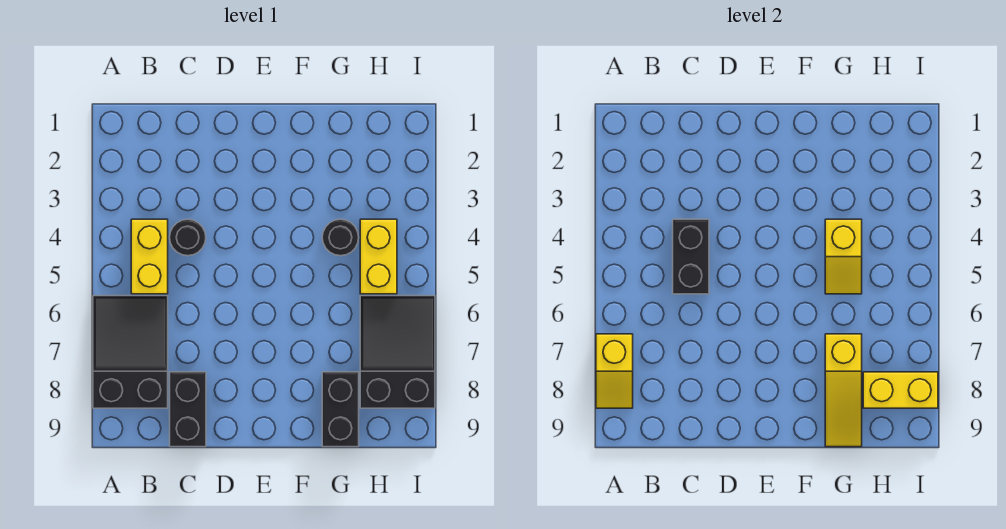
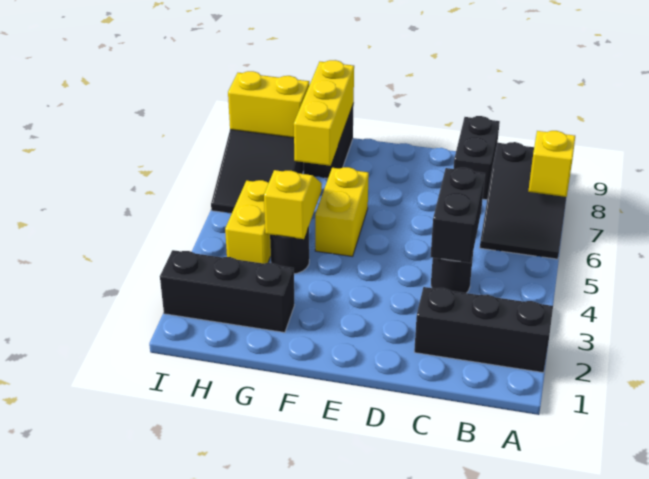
none -> black 1x3 brick [414,287,553,372]
yellow 1x2 brick [131,219,168,294] -> yellow 1x2 brick moved to [315,167,369,257]
none -> black 1x3 brick [160,250,294,333]
yellow 1x3 slope [825,334,862,447] -> yellow 1x3 brick [294,60,354,166]

